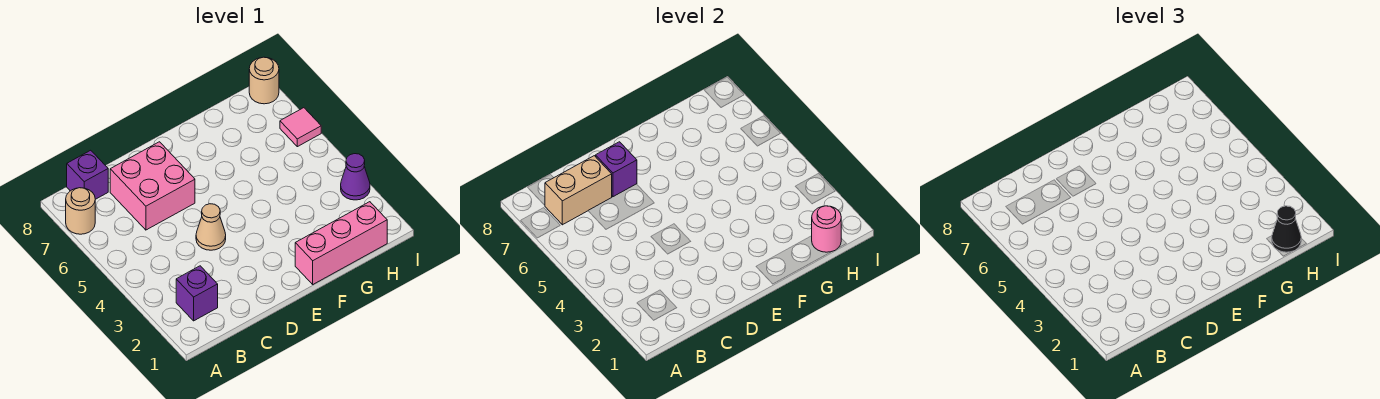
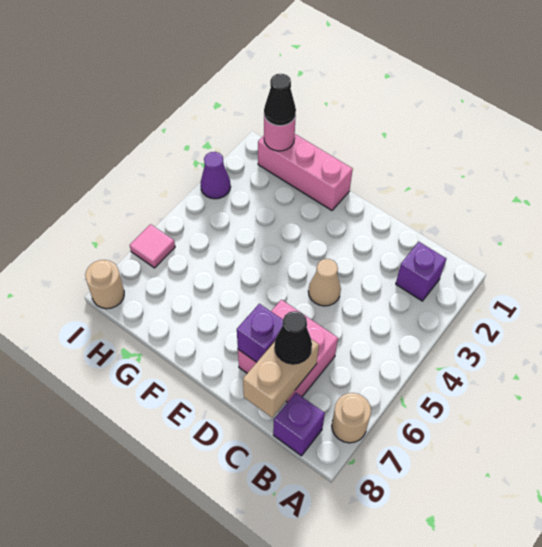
tan 1x2 brick [545,156,612,225] -> tan 1x2 brick turned to [243,339,319,418]
none -> black 1x1 cone [275,311,312,364]

